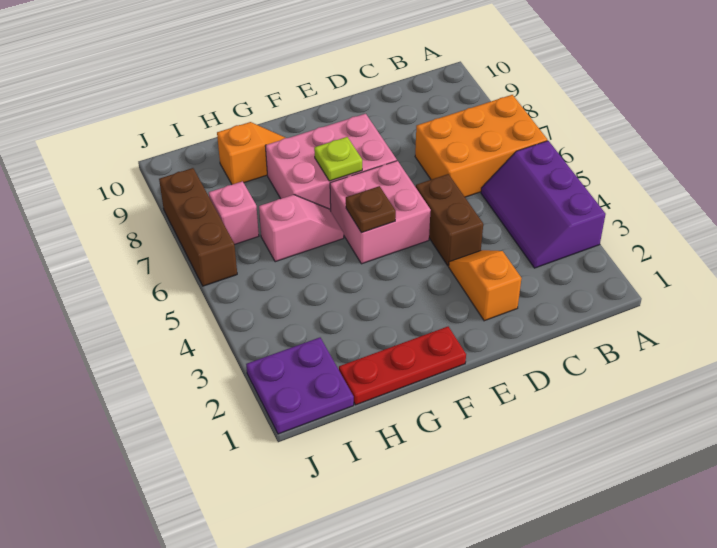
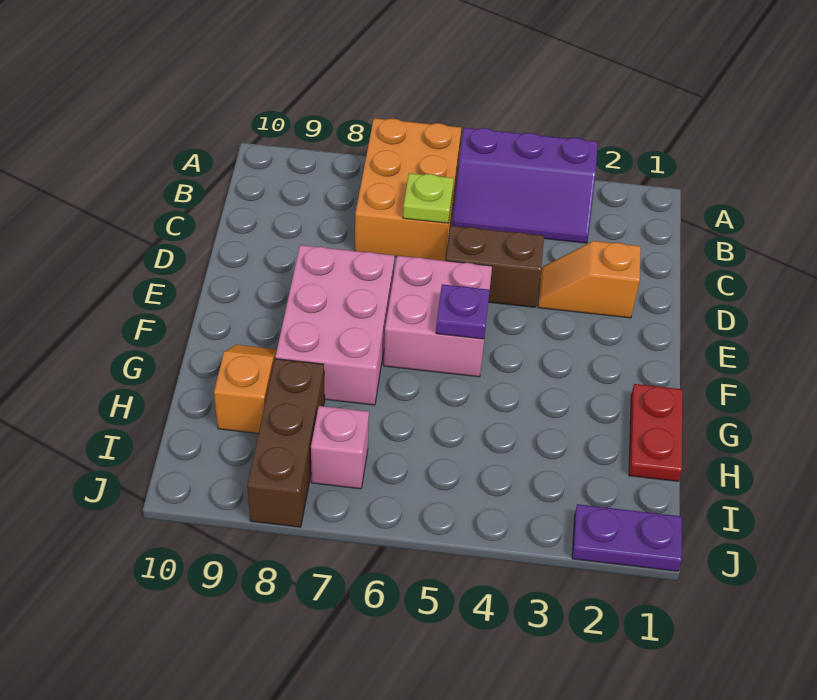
red 1x3 plate [339,327,466,405] -> red 1x2 plate [629,384,682,481]
brown 1x1 plate [346,186,396,233] -> purple 1x1 plate [436,284,490,339]
lime 1x1 plate [314,137,362,181] -> lime 1x1 plate moved to [403,173,454,223]
pink 1x2 slope [259,195,344,262] -> none
purple 2x2 plate [246,338,354,434] -> purple 1x2 plate [572,504,682,571]
brown 1x3 brick [159,168,237,286] -> brown 1x3 brick turned to [247,359,325,527]

